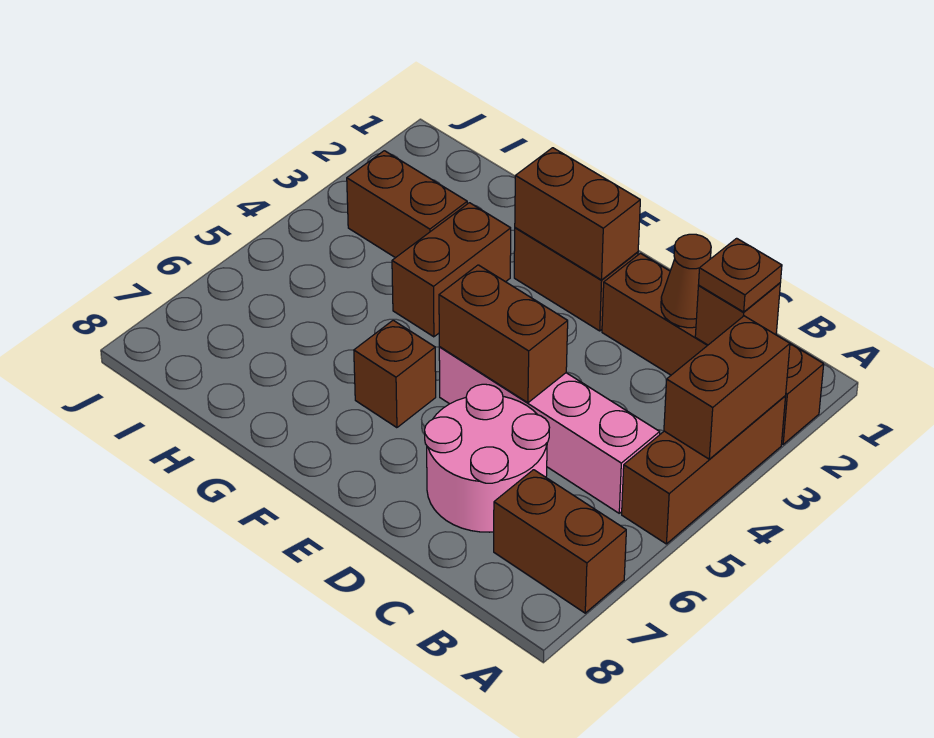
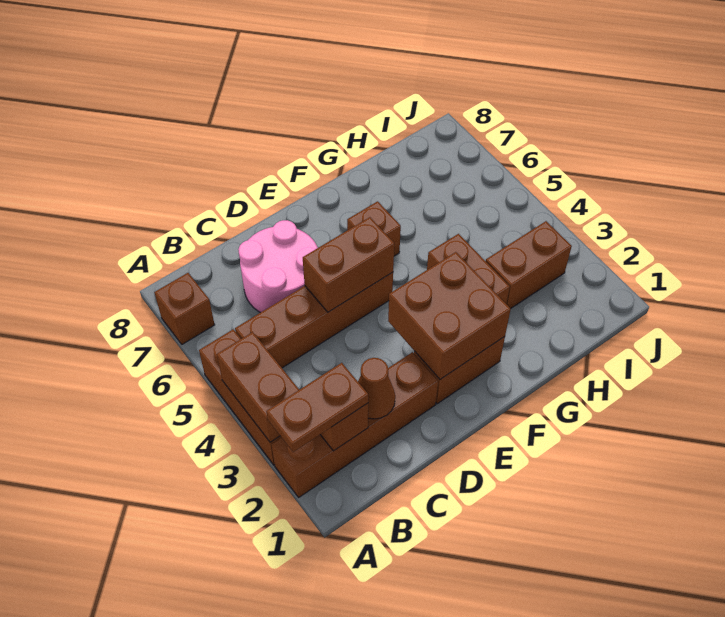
brown 1x2 brick [494,470,626,613] -> brown 1x1 brick [154,273,215,344]
brown 1x1 plate [699,238,782,312] -> brown 1x2 plate [266,363,368,452]
pink 1x4 brick [439,347,660,513] -> brown 1x4 brick [235,272,393,368]
brown 1x2 brick [515,148,640,280] -> brown 2x2 brick [388,252,511,379]

